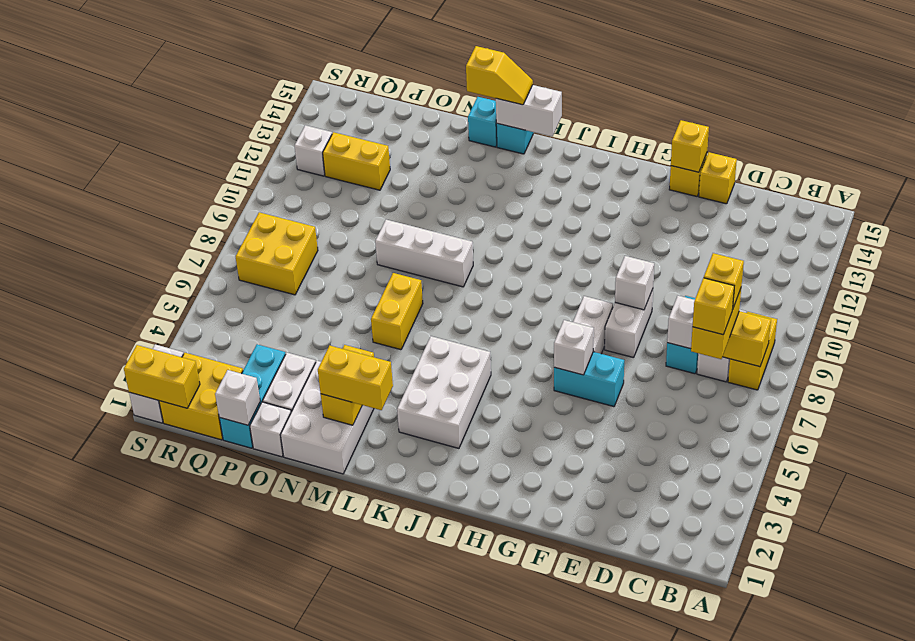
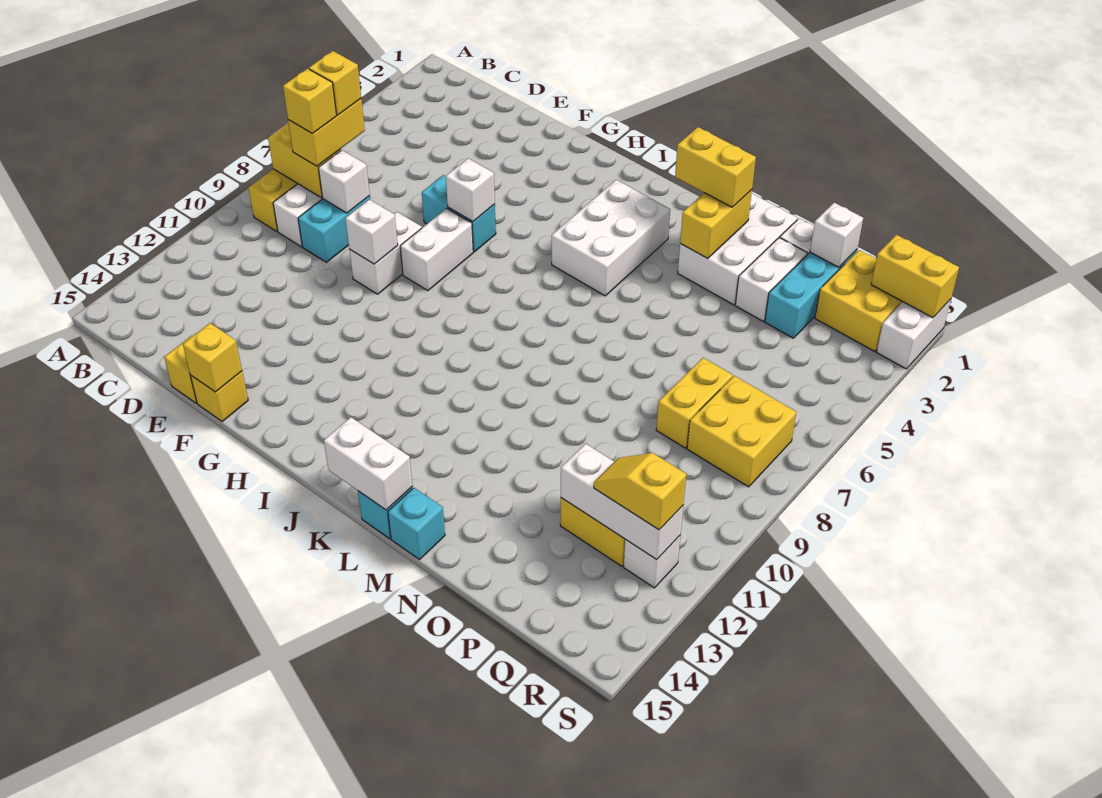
white 1x3 brick [375,220,473,287] -> white 1x3 brick moved to [561,444,683,560]
yellow 1x2 slope [466,46,533,105] -> yellow 1x2 slope moved to [594,453,686,530]
yellow 1x2 brick [371,273,423,350] -> yellow 1x2 brick moved to [656,358,733,448]

